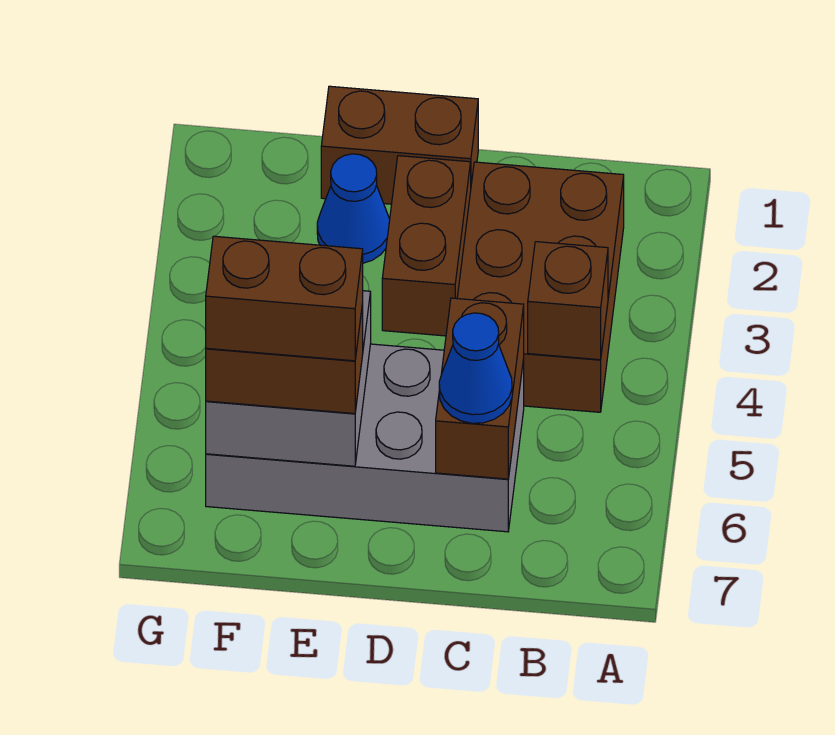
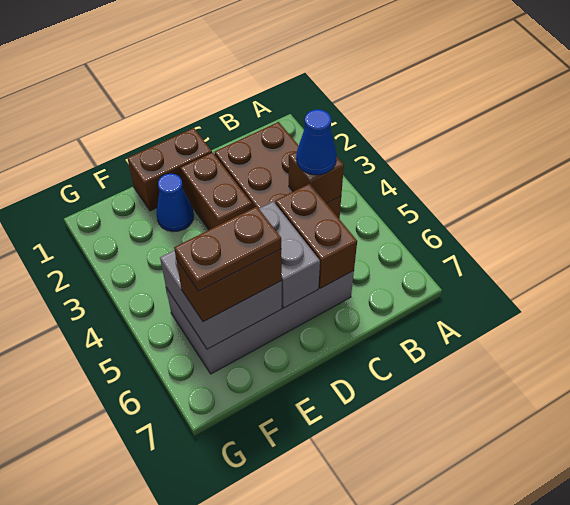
blue 1x1 cone [439,313,512,423] -> blue 1x1 cone moved to [296,109,337,175]
none -> grey 1x2 brick [259,202,320,308]
brown 1x2 brick [206,236,363,361] -> brown 1x2 plate [174,207,281,291]

